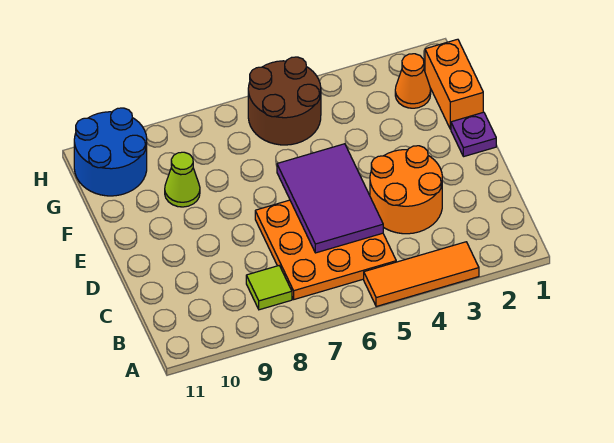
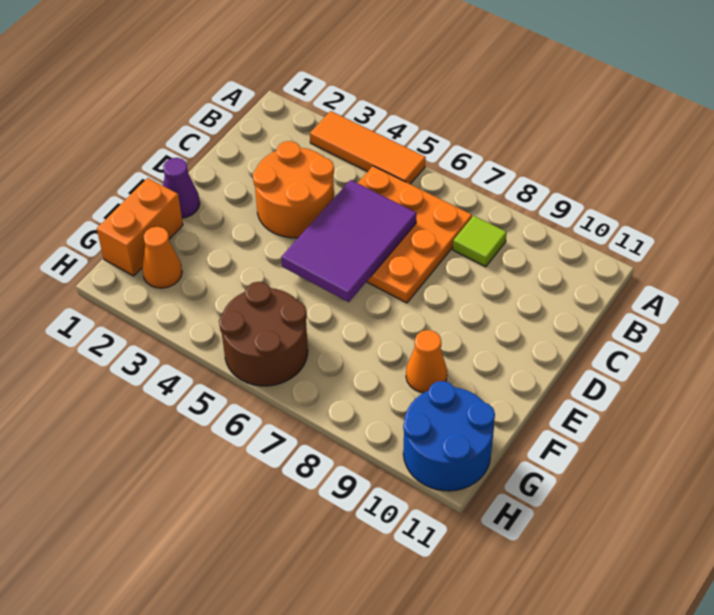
purple 1x1 plate [451,112,496,157] -> purple 1x1 cone [163,158,200,218]
lime 1x1 cone [165,152,200,207] -> orange 1x1 cone [406,330,447,393]

